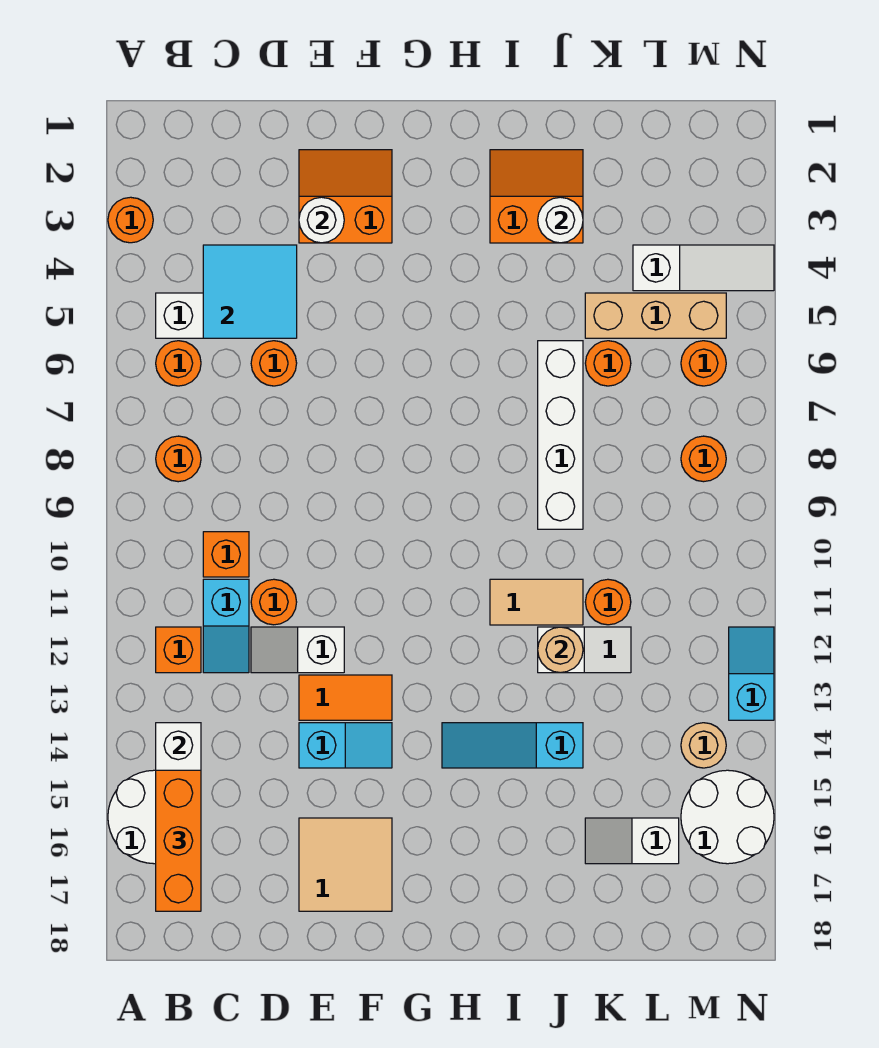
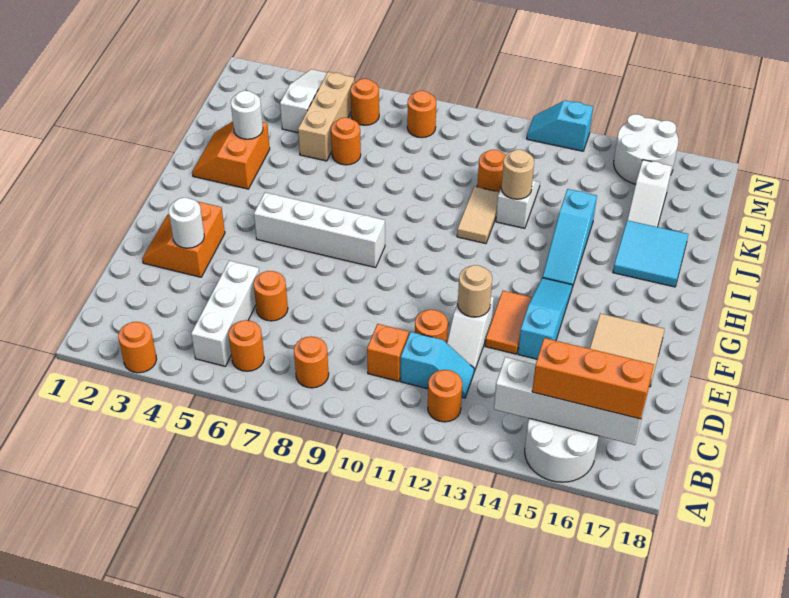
orange 1x1 brick [156,627,201,673] -> orange 1x1 round brick [428,370,462,422]
cyan 2x2 tile [203,245,297,338] -> cyan 2x2 tile moved to [613,220,688,287]
cyan 1x2 slope [299,723,392,768] -> cyan 1x3 slope [518,278,573,359]
white 1x4 brick [538,341,583,529] -> white 1x4 brick moved to [254,193,385,268]
tan 1x1 round brick [681,723,726,768] -> tan 1x1 round brick moved to [458,265,492,317]

